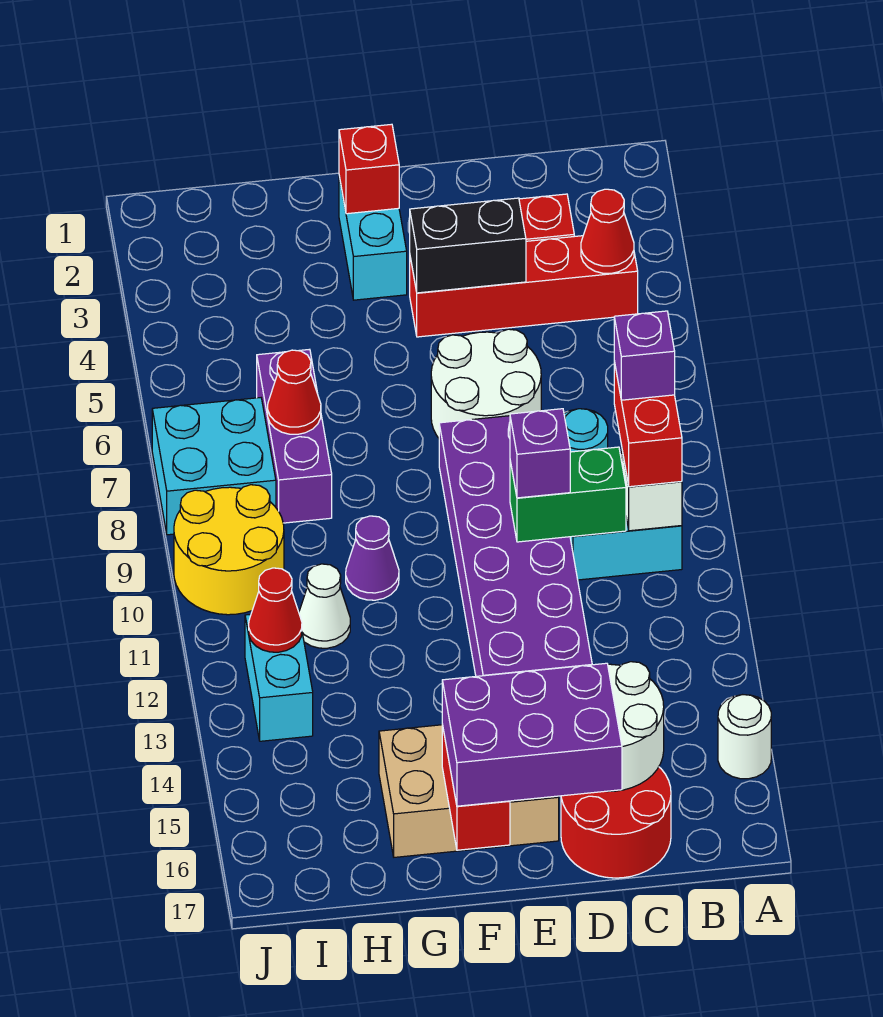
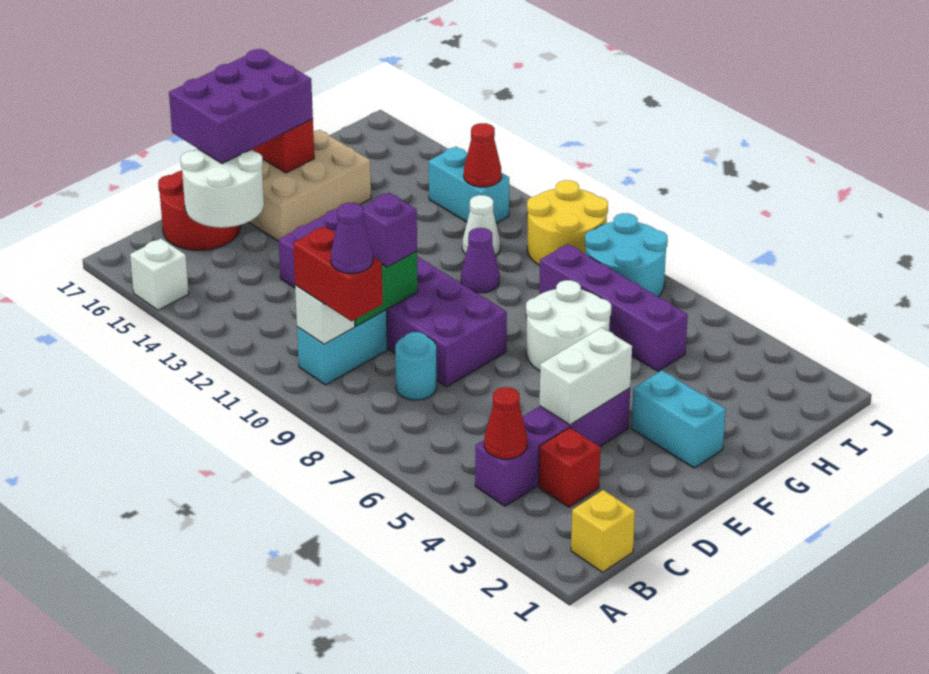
white 1x1 round brick [718,695,771,779] -> white 1x1 brick [130,239,189,310]
none -> yellow 1x1 brick [571,490,635,572]
red 1x4 brick [410,231,638,337] -> purple 1x4 brick [475,388,630,506]
purple 1x1 brick [614,311,675,400] -> purple 1x1 cone [331,203,373,273]
black 1x2 brick [410,198,526,293] -> white 1x2 brick [540,327,632,425]
white 2x2 round brick [431,329,541,438] -> white 2x2 round brick moved to [526,280,611,371]
red 1x1 brick [339,124,399,214] -> none
purple 1x3 brick [257,349,332,523] -> purple 1x4 brick [539,244,688,371]
red 1x1 cone [268,350,321,434] -> none
cyan 2x2 brick [152,398,276,535] -> cyan 2x2 round brick [585,213,668,297]

